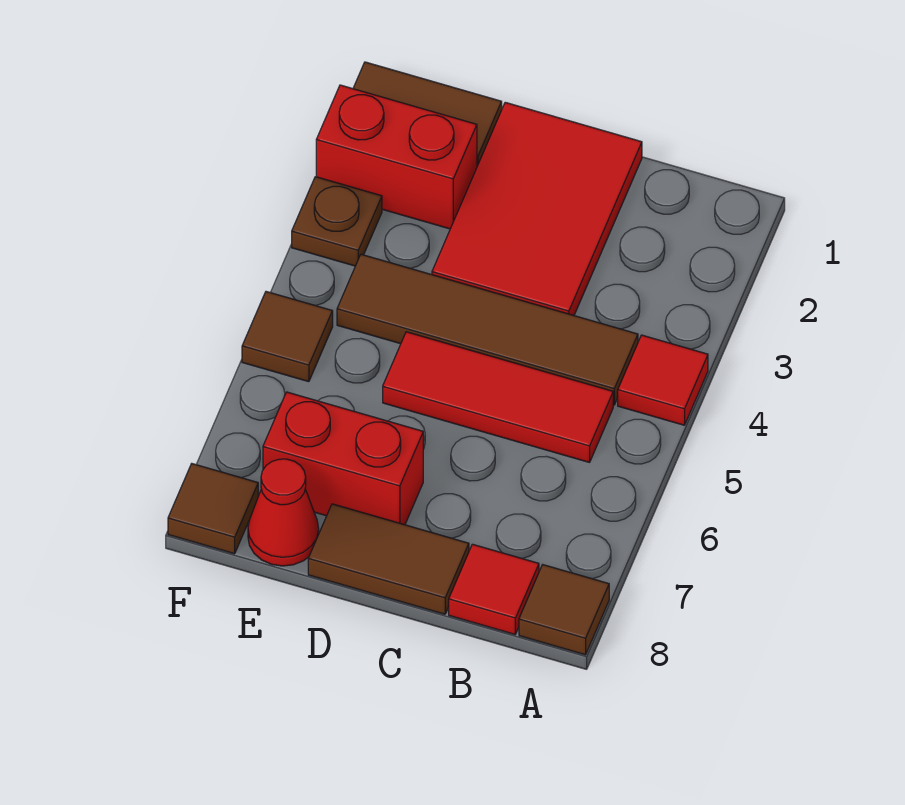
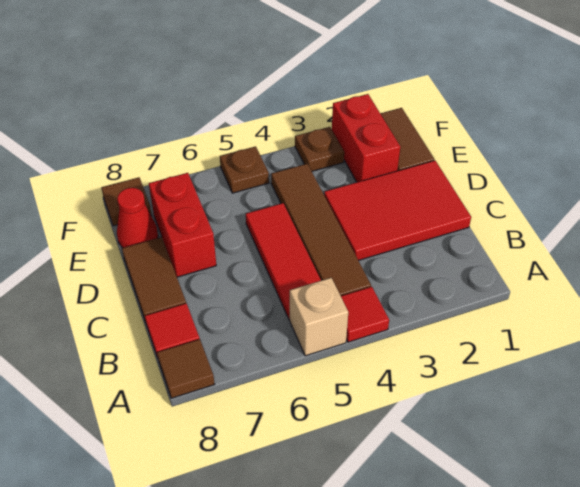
none -> tan 1x1 brick [290,278,348,356]
brown 1x1 tile [242,292,333,382] -> brown 1x1 plate [220,146,269,193]

